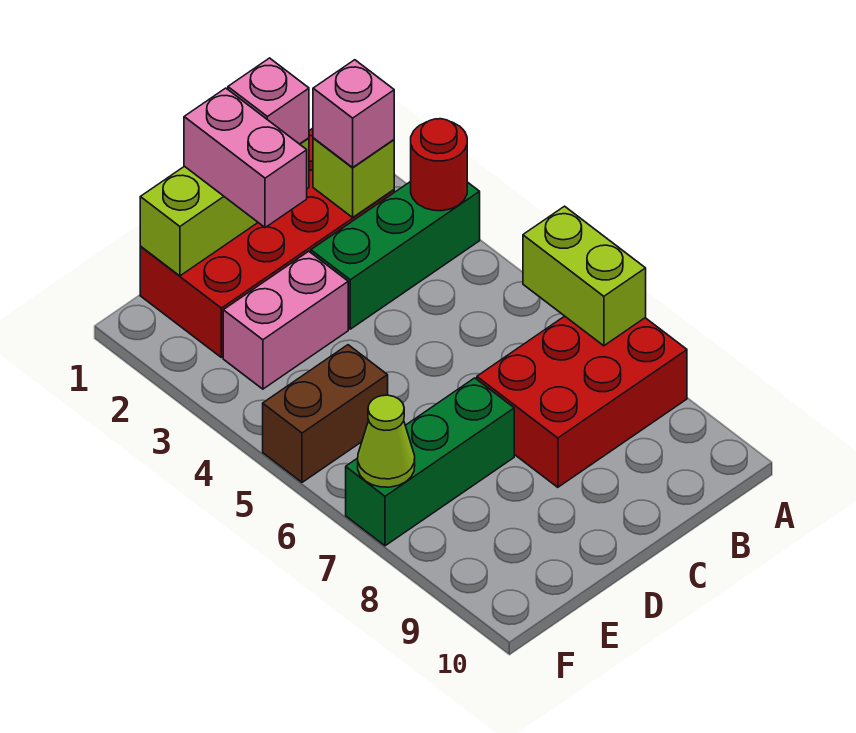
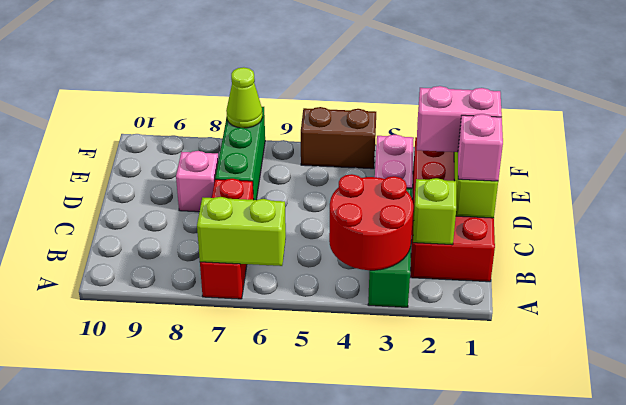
red 1x1 round brick [411,119,467,211] -> red 2x2 round brick [329,174,413,270]
red 2x3 brick [477,316,687,487] -> red 1x3 brick [200,179,254,299]
pink 1x1 brick [313,60,394,167] -> pink 1x1 brick moved to [176,151,218,212]
brown 1x2 brick [263,345,388,482] -> brown 1x2 brick turned to [301,107,376,169]

